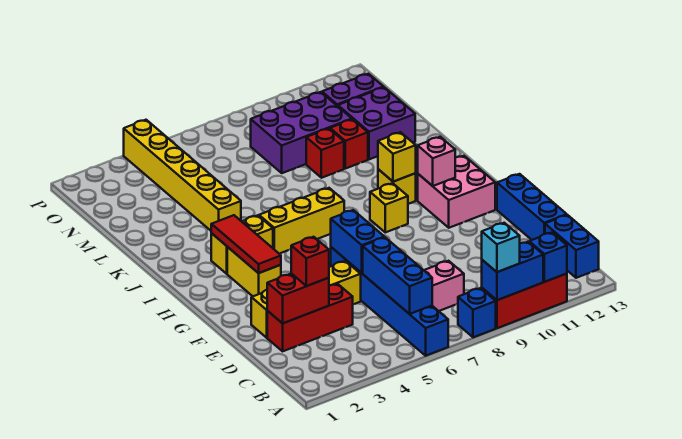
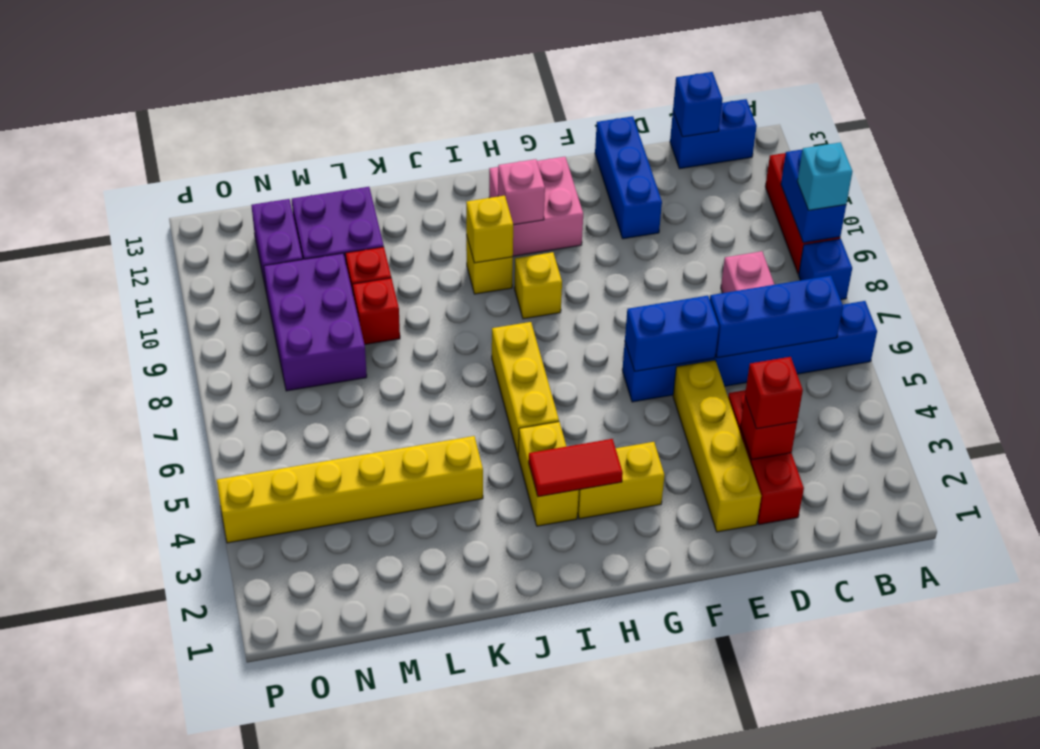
blue 1x1 brick [529,233,567,282] -> blue 1x1 brick moved to [673,72,722,137]
red 1x2 brick [267,273,329,323] -> red 1x1 brick [740,397,797,459]
blue 1x3 brick [497,174,567,240] -> blue 1x3 brick turned to [595,116,662,239]
red 1x3 tile [211,215,281,273] -> red 1x2 tile [529,439,623,497]

